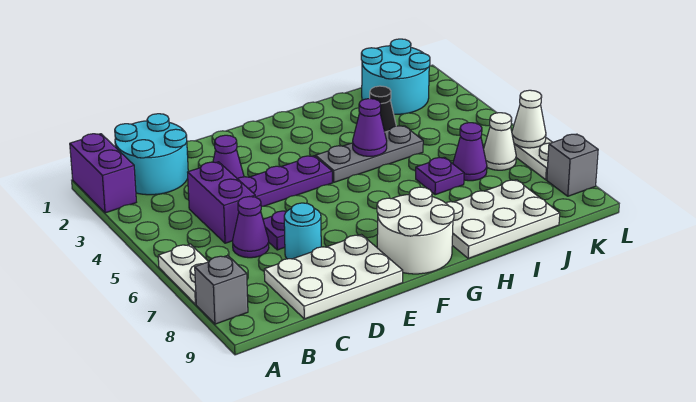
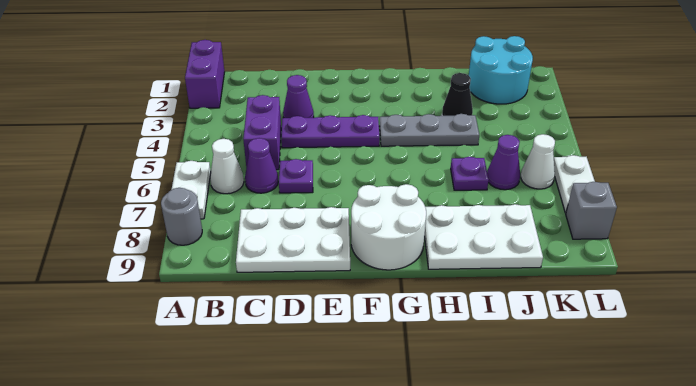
grey 1x1 brick [195,255,248,324] -> grey 1x1 round brick [161,188,202,245]
cyan 2x2 round brick [115,114,188,195] -> none
cyan 1x1 round brick [284,203,321,259] -> none
purple 1x1 cone [353,99,387,156] -> none
white 1x1 cone [512,90,546,148] -> white 1x1 cone moved to [210,139,244,194]

